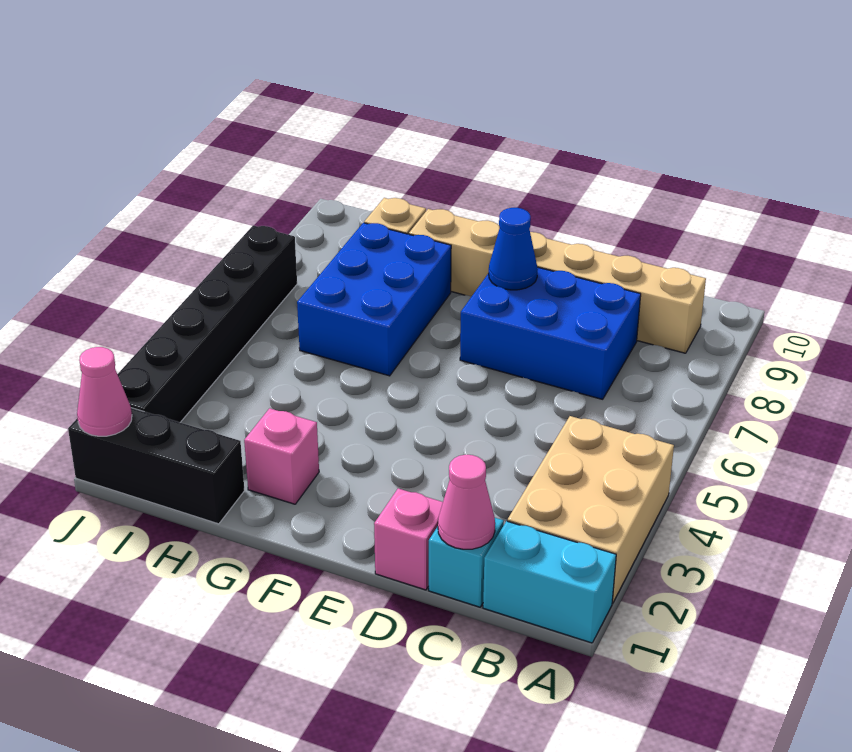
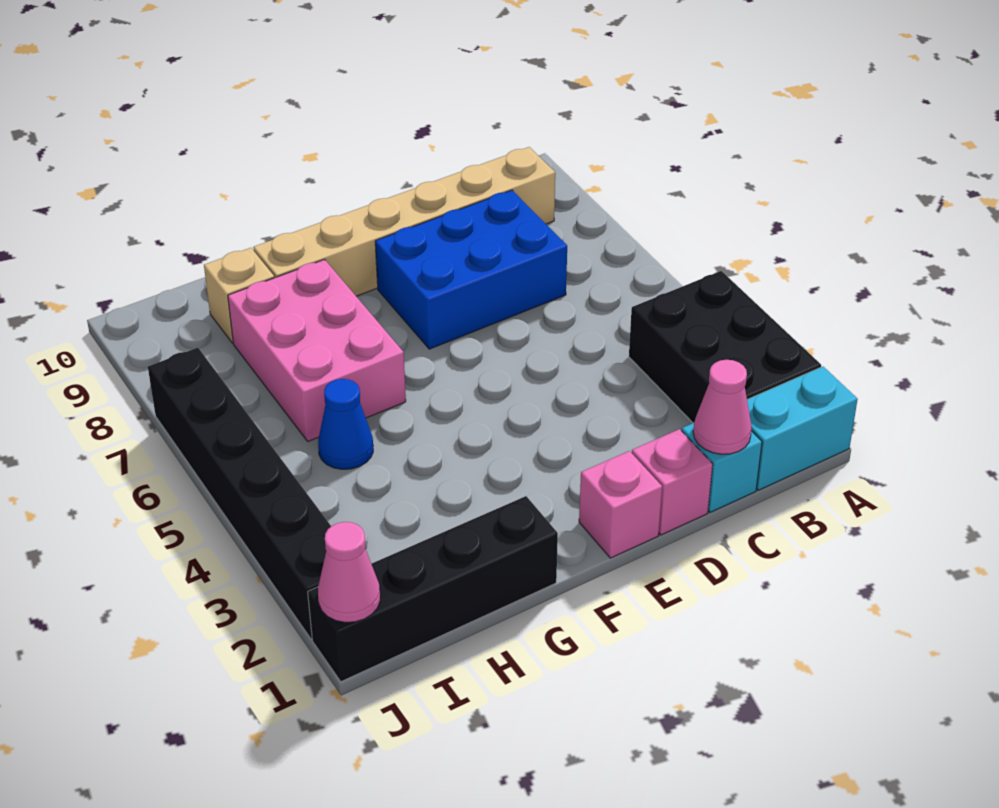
tan 2x3 brick [507,416,674,603] -> black 2x3 brick [629,271,821,423]
blue 1x1 cone [489,208,538,290] -> blue 1x1 cone moved to [318,379,373,469]
pink 1x1 brick [244,408,319,504] -> pink 1x1 brick moved to [579,451,662,558]
blue 2x3 brick [297,223,451,376] -> pink 2x3 brick [228,260,406,441]
black 1x3 brick [68,408,244,524] -> black 1x4 brick [308,496,558,682]

